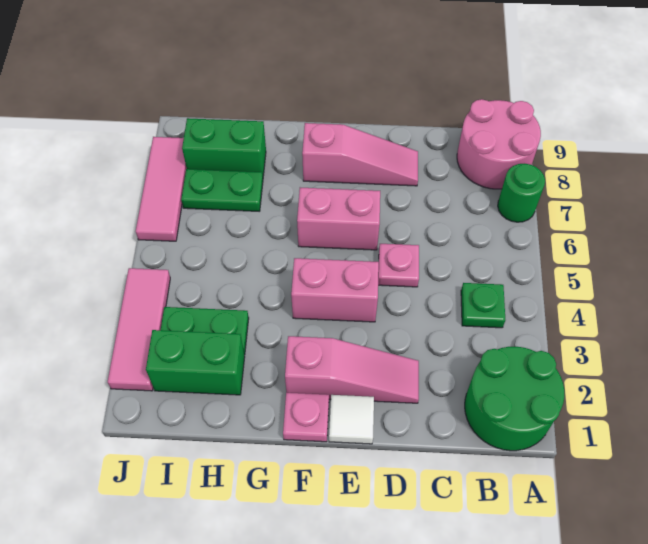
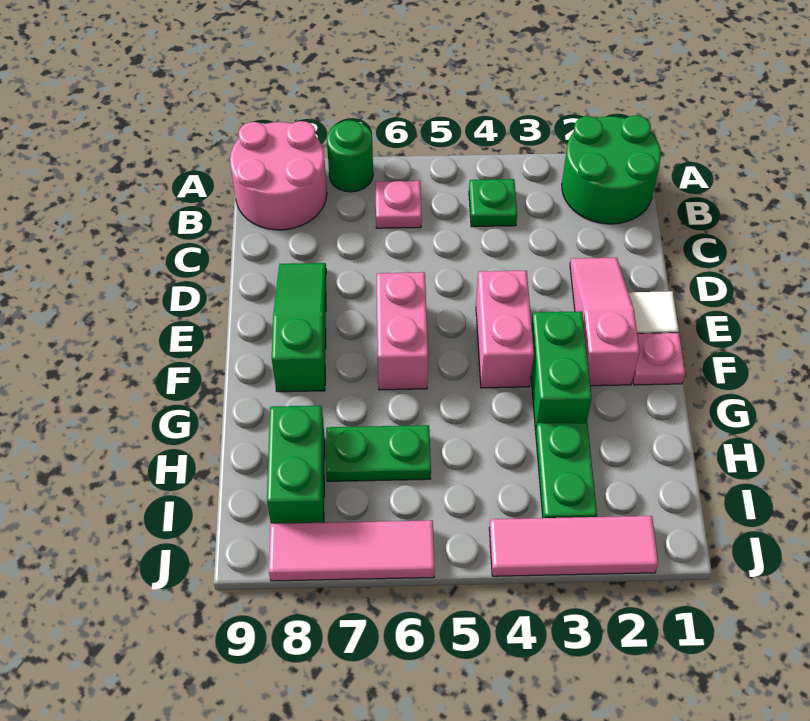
pink 1x1 plate [378,244,419,287] -> pink 1x1 plate moved to [375,181,422,228]
pink 1x3 slope [302,123,418,186] -> green 1x3 slope [272,263,326,392]
green 1x2 brick [146,330,245,395] -> green 1x2 brick moved to [531,311,592,431]
green 1x2 plate [181,169,263,211] -> green 1x2 plate turned to [326,425,431,481]

